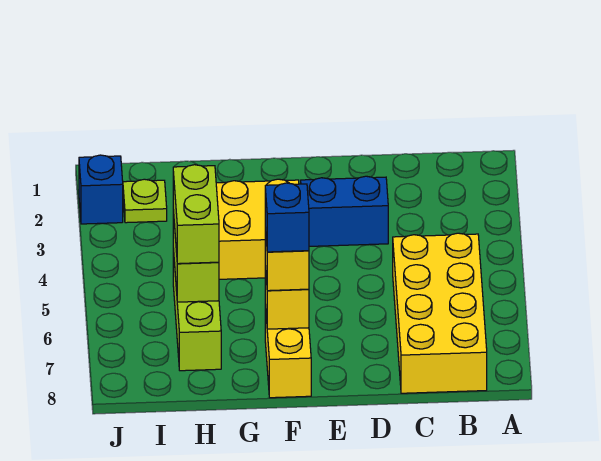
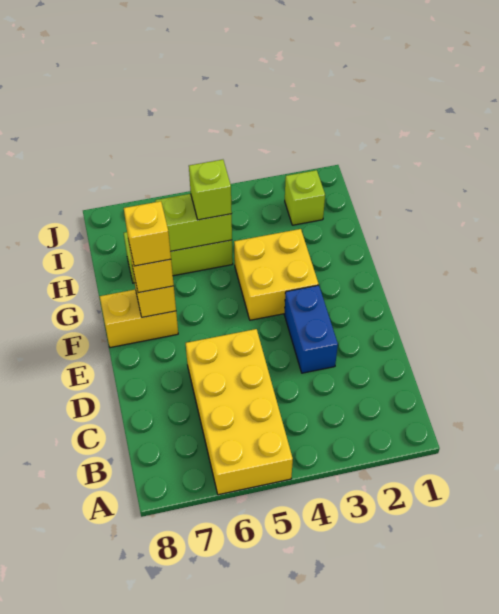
yellow 2x4 brick [393,233,487,393] -> yellow 2x4 brick turned to [186,329,293,495]
blue 1x1 brick [265,183,309,252] -> yellow 1x1 brick [124,201,171,266]
lime 1x2 brick [173,165,219,264] -> lime 1x1 brick [189,160,232,220]
lime 1x1 plate [123,179,167,223] -> lime 1x1 brick [285,170,325,225]
blue 1x1 brick [79,155,123,224] -> none

